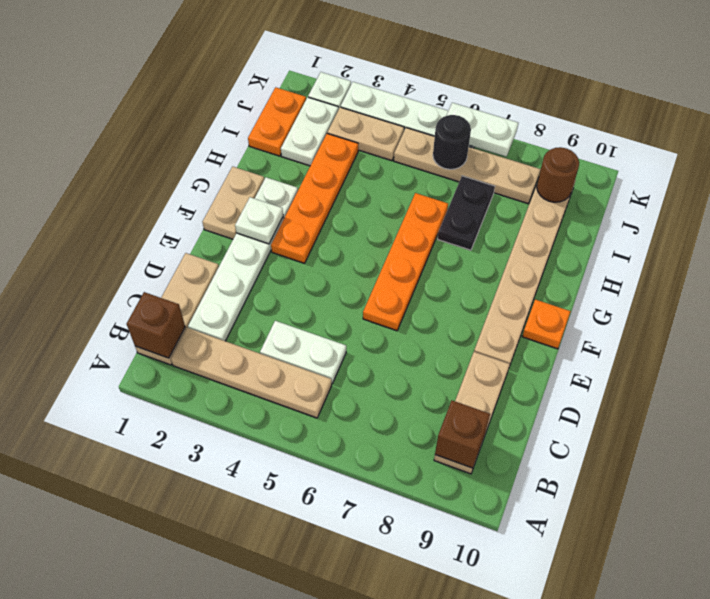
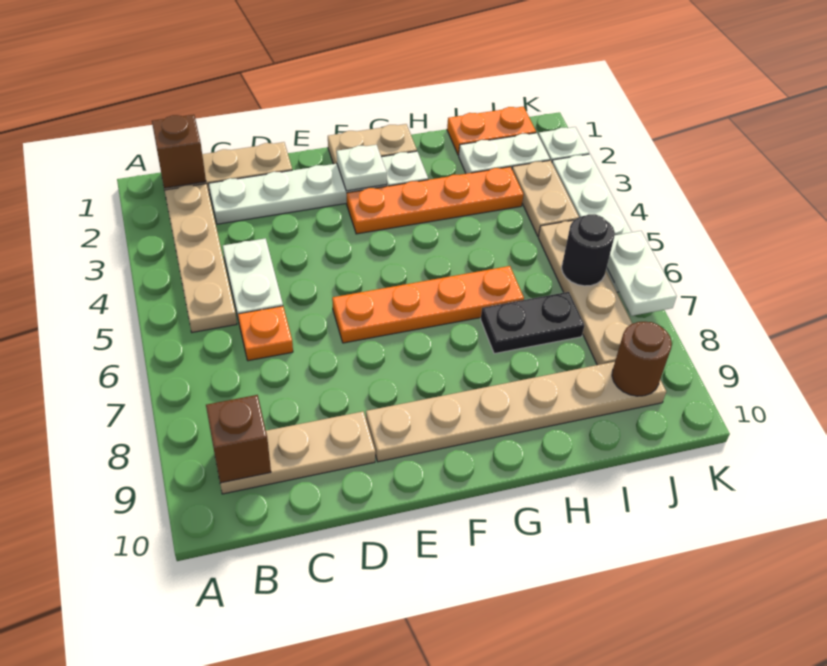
orange 1x1 plate [522,300,571,349] -> orange 1x1 plate moved to [238,306,293,361]

